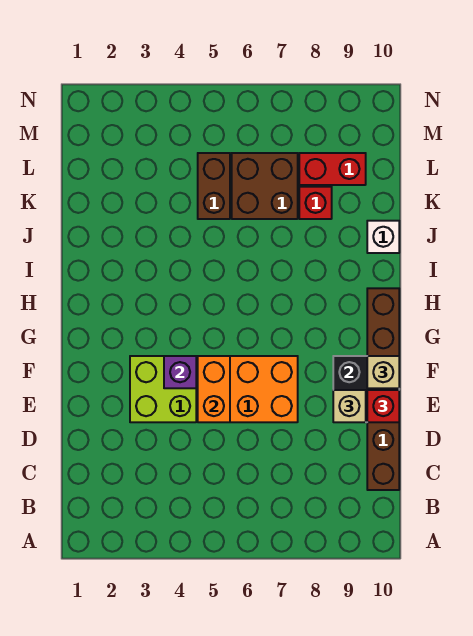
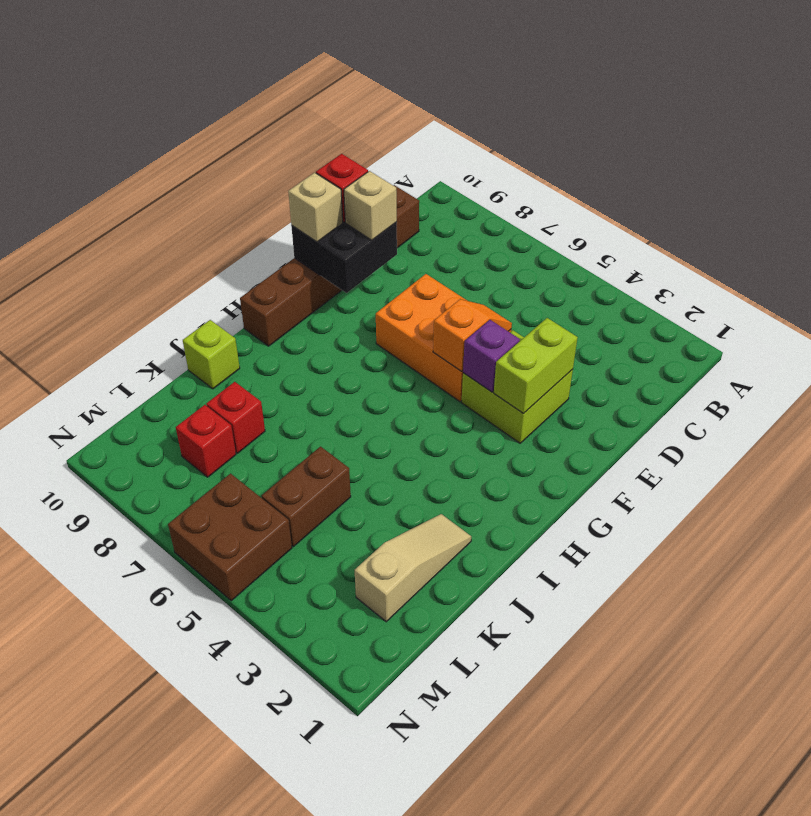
none -> lime 1x2 brick [494,318,578,414]
orange 1x2 brick [198,356,230,422] -> orange 1x2 slope [433,299,512,371]
none -> tan 1x3 slope [355,514,471,622]
white 1x1 brick [367,221,399,253] -> lime 1x1 brick [183,320,240,389]
brown 2x2 brick [232,153,298,219] -> brown 2x2 brick moved to [168,474,292,601]
red 1x2 brick [299,153,366,185] -> red 1x1 brick [176,405,236,477]

